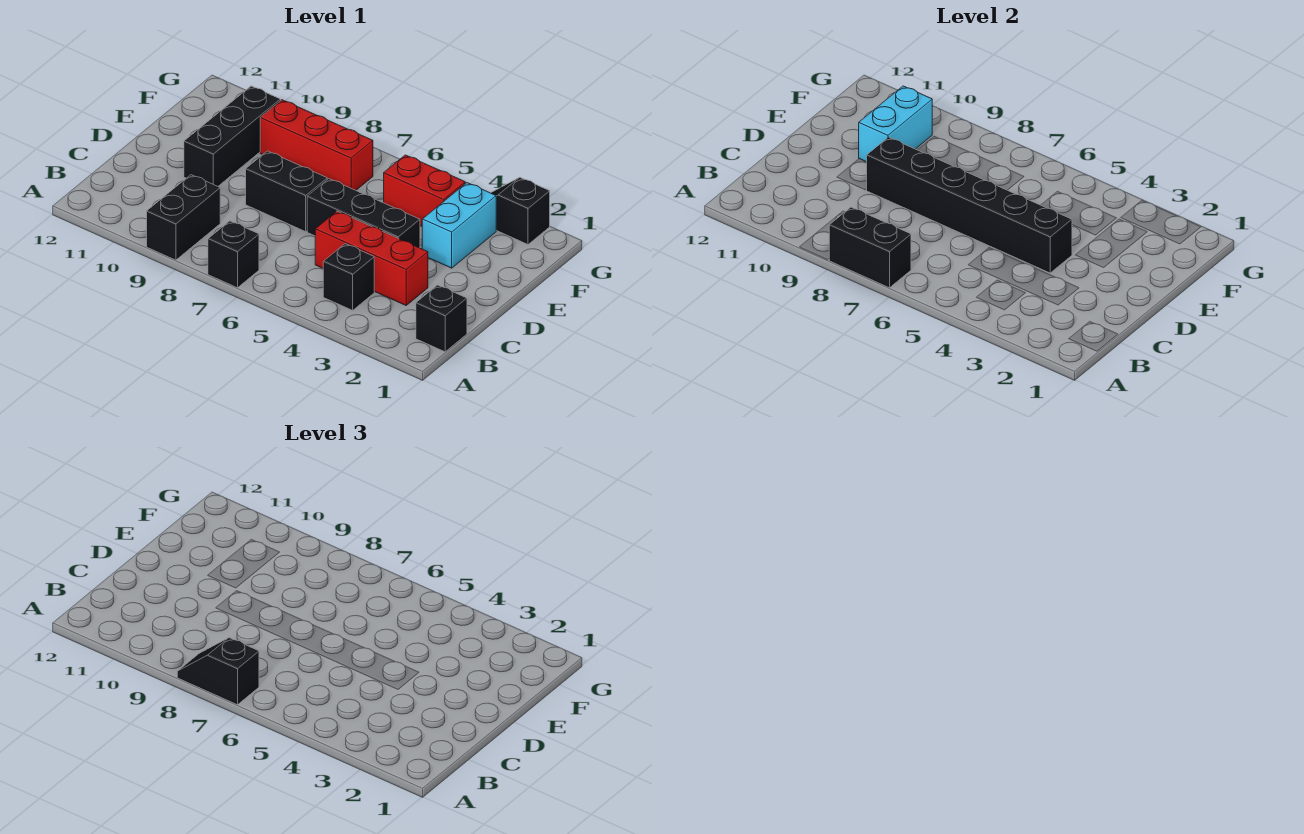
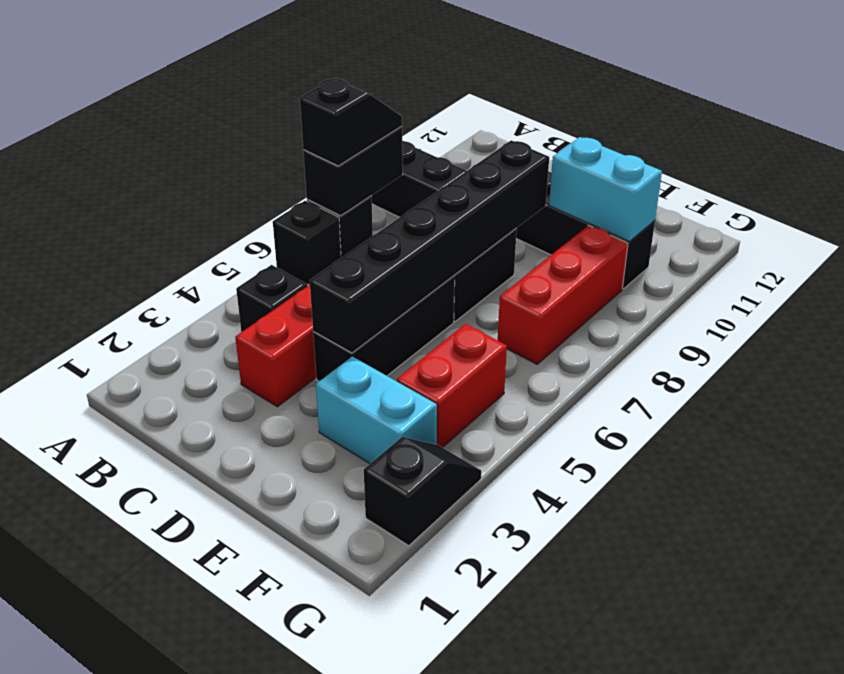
black 1x1 brick [416,285,467,352] -> black 1x1 brick moved to [273,201,341,285]

